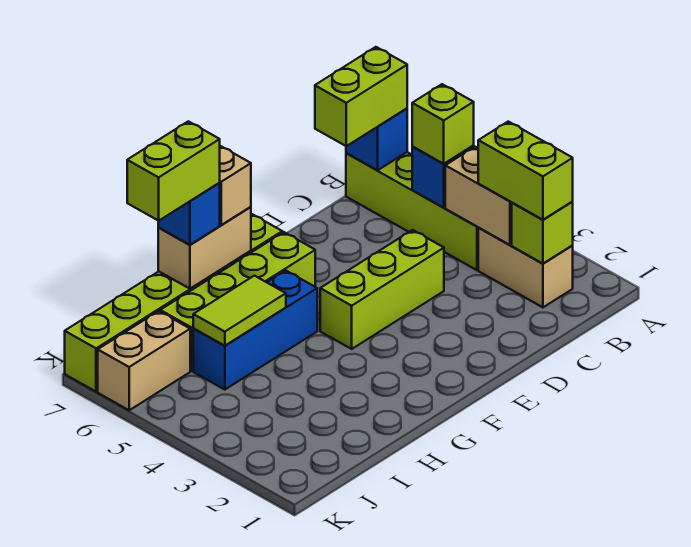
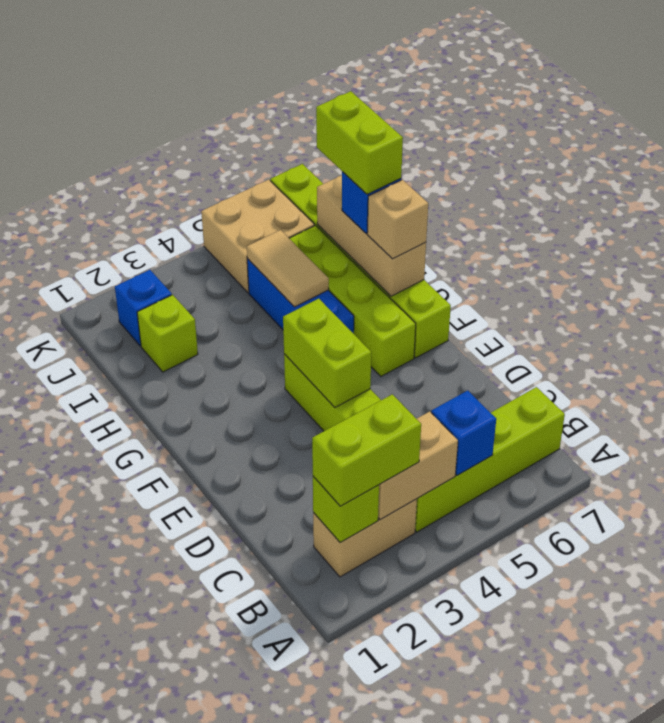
lime 1x1 brick [412,84,474,164] -> lime 1x1 brick moved to [137,295,198,372]
blue 1x1 brick [346,108,407,170] -> blue 1x1 brick moved to [115,270,172,346]
lime 1x2 brick [315,47,407,146] -> lime 1x2 brick moved to [283,299,371,407]
tan 1x2 brick [158,207,251,289] -> tan 1x3 brick [317,175,426,296]
lime 1x2 tile [193,276,286,346] -> tan 1x2 tile [247,230,329,307]
tan 1x2 brick [98,311,190,410] -> tan 2x2 brick [201,180,314,293]

